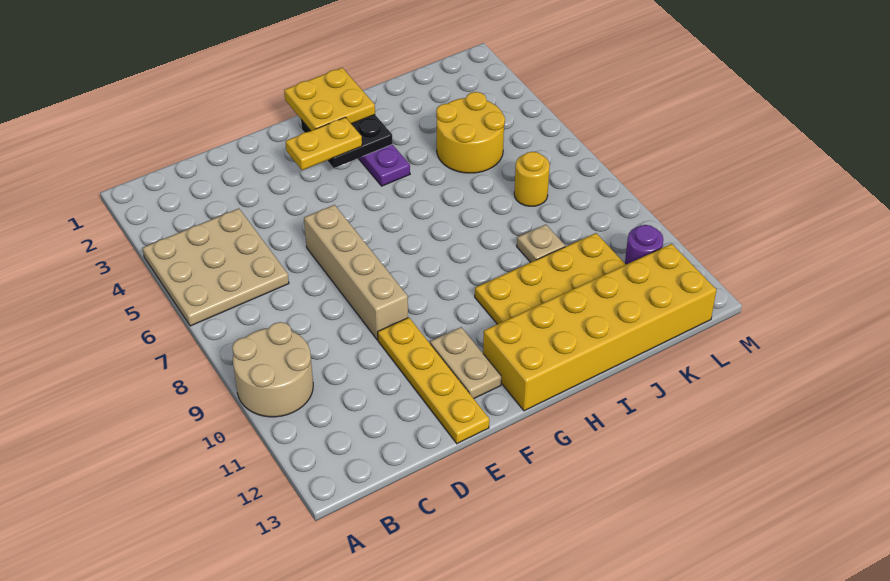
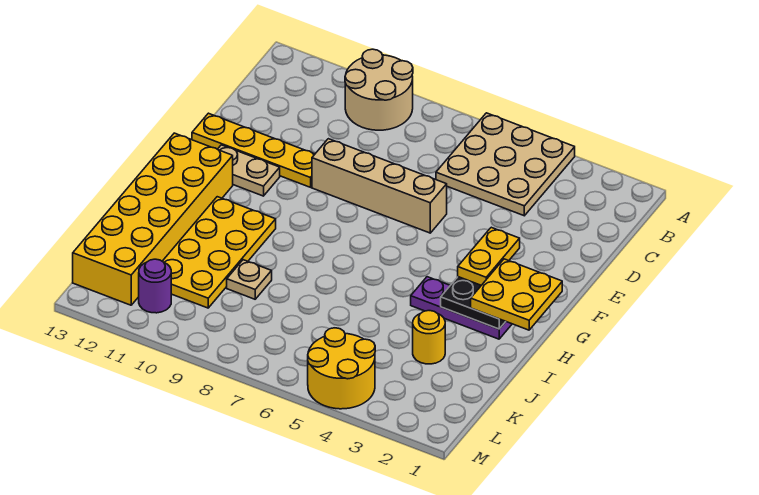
yellow 2x2 round brick [436,92,505,173] -> yellow 2x2 round brick moved to [308,328,375,409]
yellow 1x1 round brick [514,152,550,206] -> yellow 1x1 round brick moved to [413,311,445,364]

